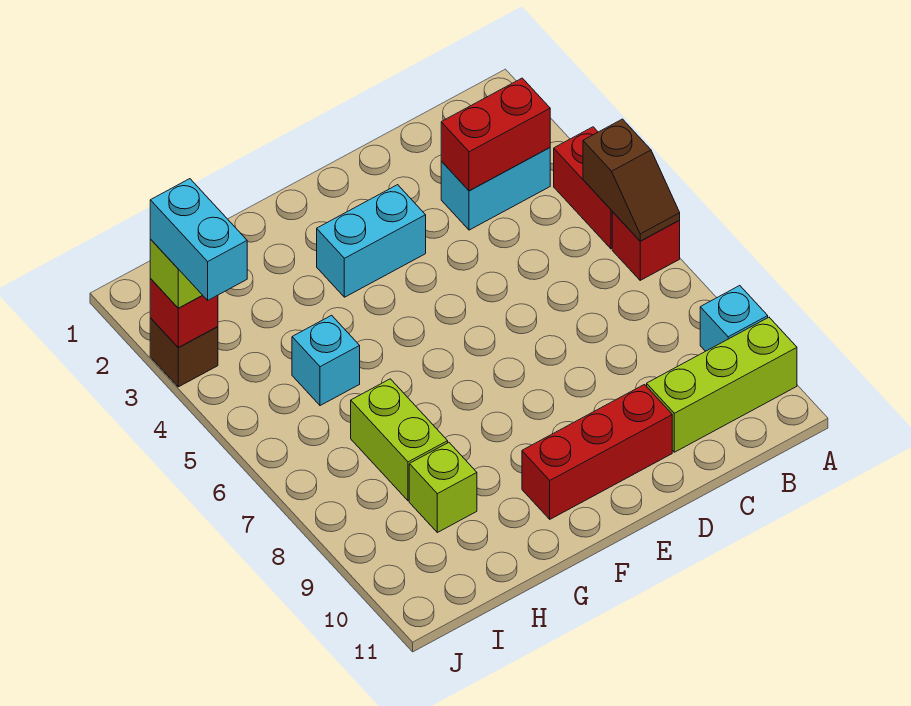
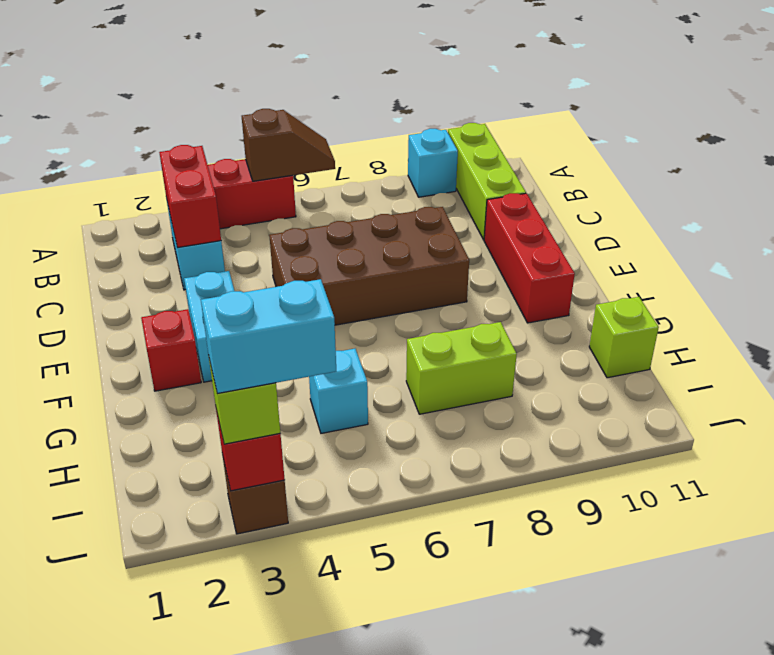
red 1x1 brick [612,212,680,280] -> red 1x1 brick moved to [141,309,201,391]
none -> brown 2x4 brick [269,207,469,325]
lime 1x1 brick [409,442,477,532] -> lime 1x1 brick moved to [589,297,659,378]

